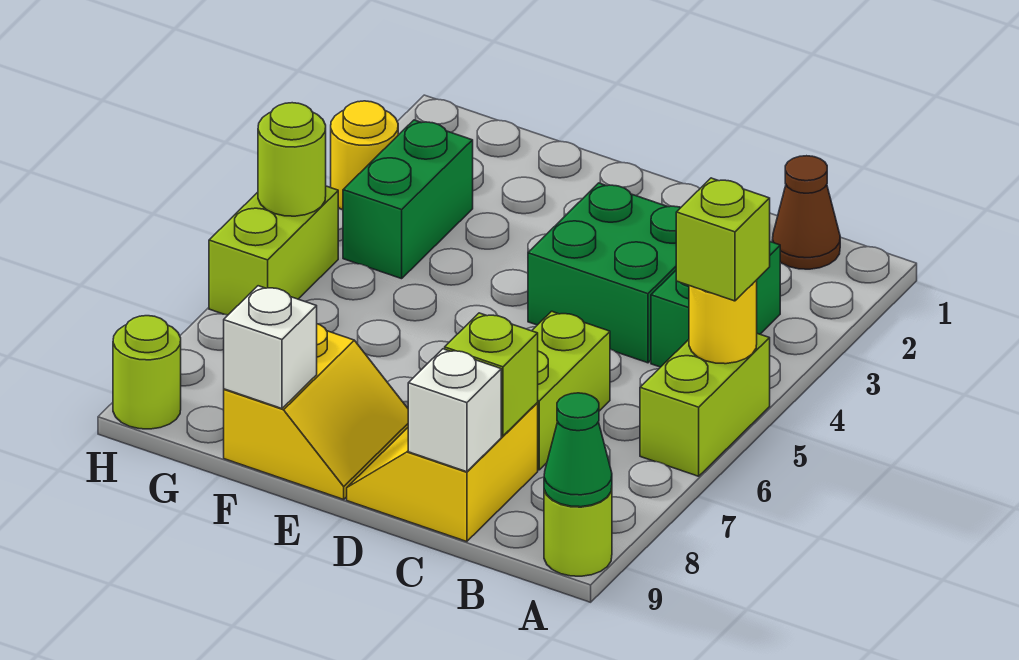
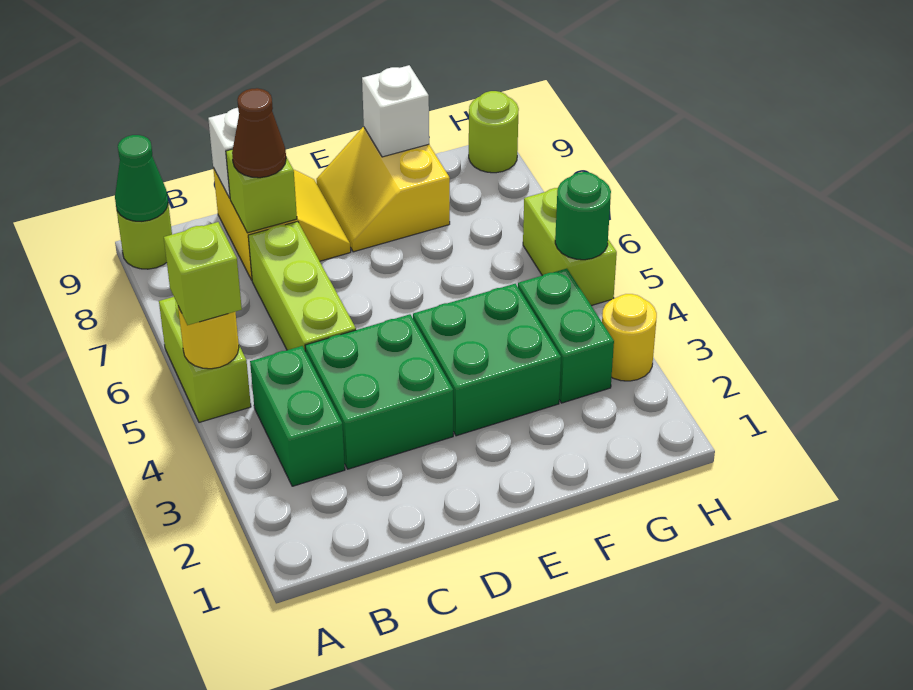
brown 1x1 cone [772,156,840,269] -> brown 1x1 cone moved to [232,88,286,178]
lime 1x2 brick [532,311,610,470] -> lime 1x3 brick [248,221,356,350]
none -> green 2x2 brick [413,284,561,436]
lime 1x1 round brick [258,103,326,216] -> green 1x1 round brick [555,172,611,260]

